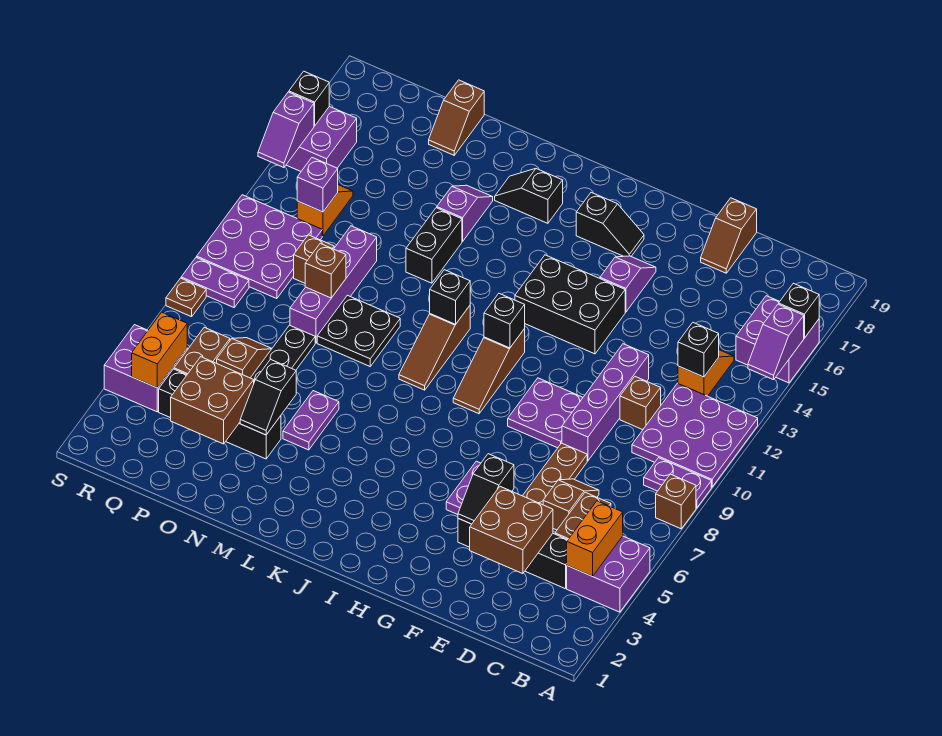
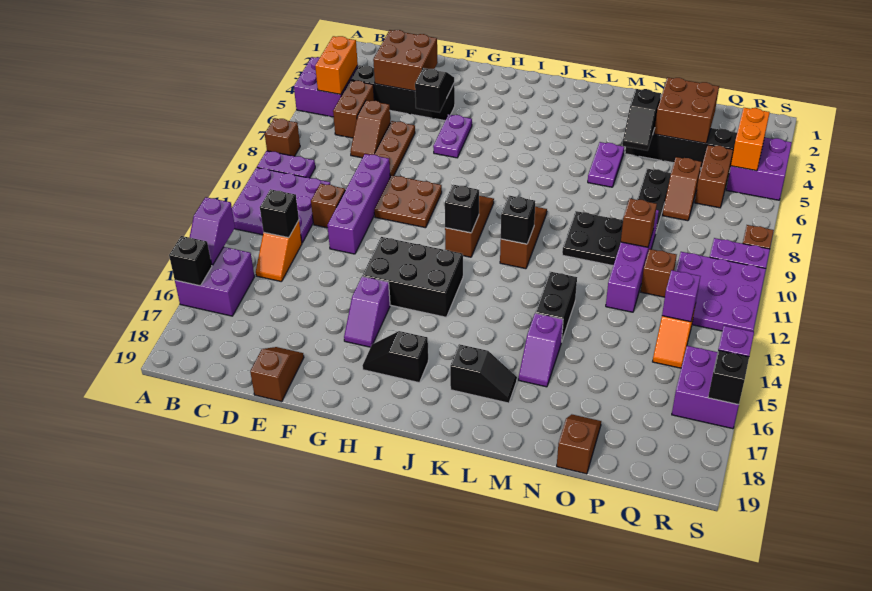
purple 1x2 slope [748,304,804,380] -> purple 1x2 slope turned to [189,197,235,265]
purple 2x2 plate [508,378,583,448] -> brown 2x2 plate [374,175,442,228]
black 1x2 slope [240,359,296,435] -> black 1x2 slope turned to [622,89,661,150]

